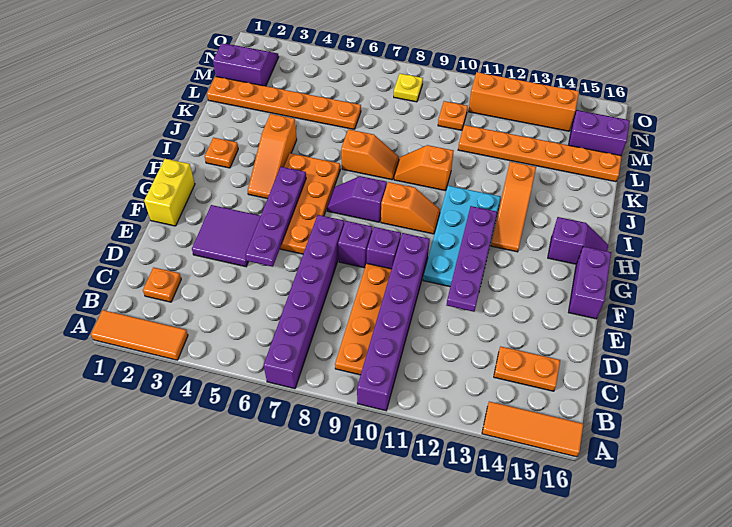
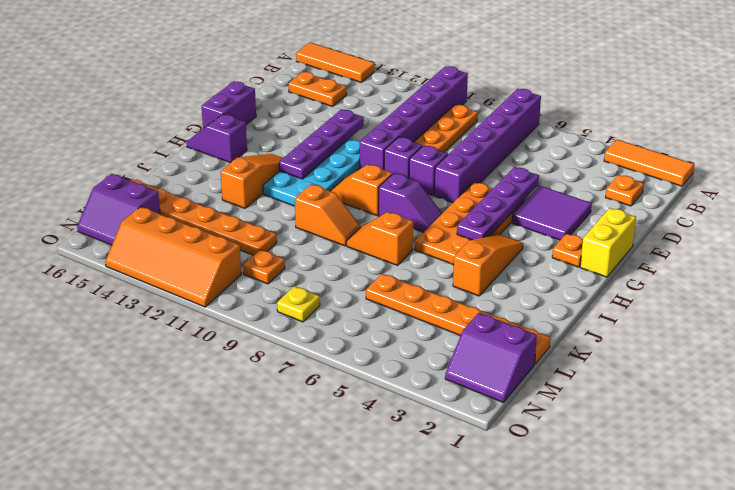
orange 1x1 plate [205,138,238,168] -> orange 1x1 plate moved to [552,234,583,267]

